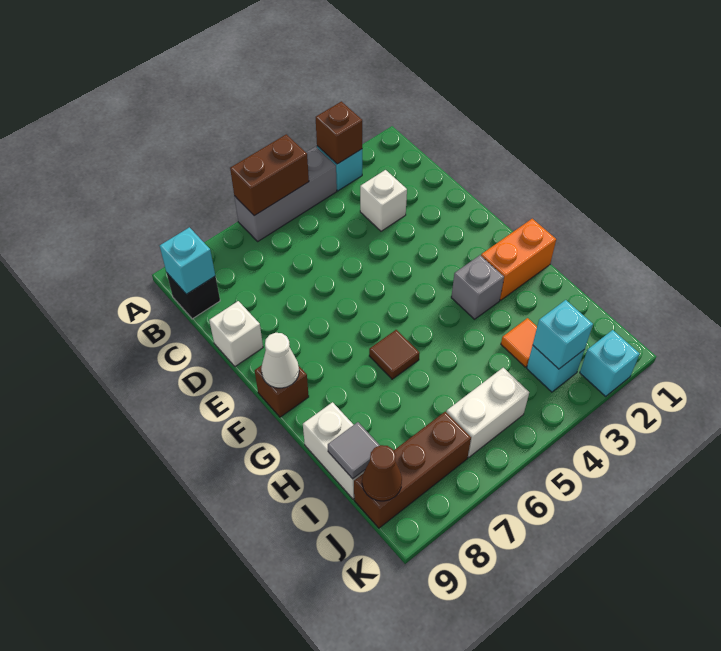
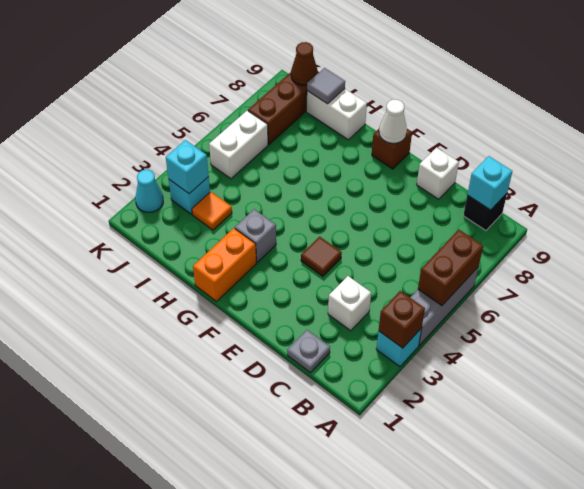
none -> grey 1x1 plate [287,330,330,373]
brown 1x1 tile [369,330,420,379] -> brown 1x1 tile moved to [301,237,342,276]
cyan 1x1 brick [580,330,640,397] -> cyan 1x1 cone [135,170,163,212]

